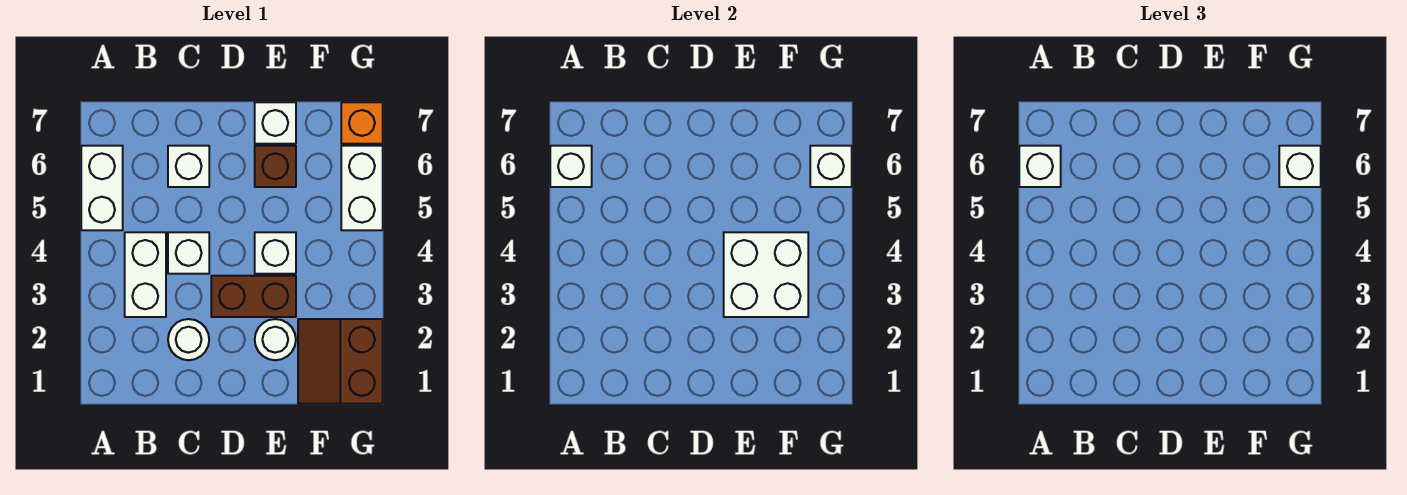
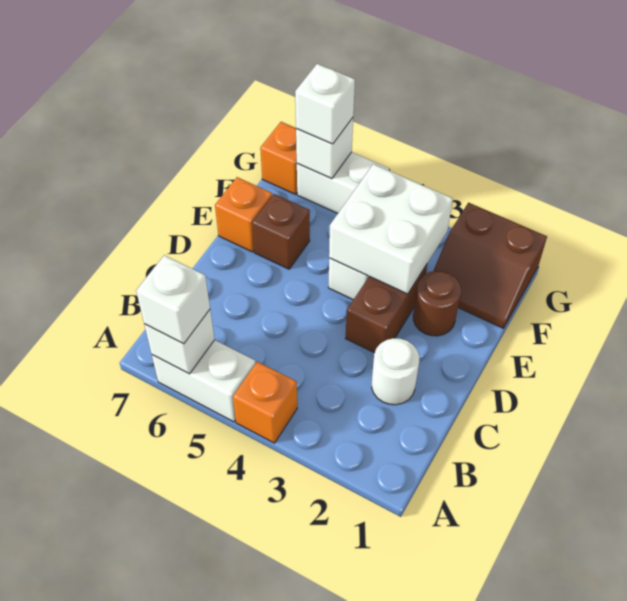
none -> orange 1x1 brick [233,362,297,443]
white 1x2 brick [125,232,166,317] -> none
white 1x1 brick [168,232,209,274] -> none
white 1x1 brick [168,146,209,187] -> none
white 1x1 round brick [255,319,296,360] -> brown 1x1 round brick [413,271,461,336]
white 1x1 brick [255,102,296,144] -> orange 1x1 brick [215,177,272,252]

